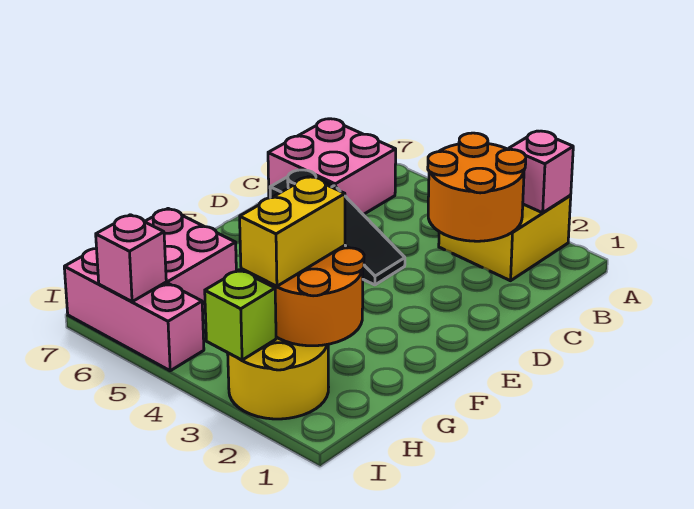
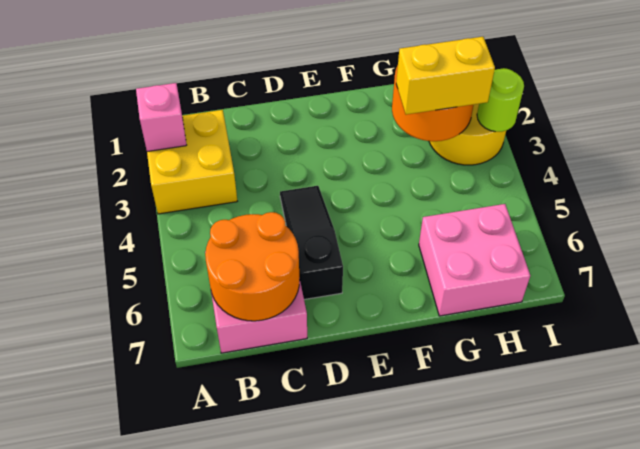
orange 2x2 round brick [428,133,526,241] -> orange 2x2 round brick moved to [205,212,300,321]
lime 1x1 brick [205,270,276,360] -> lime 1x1 round brick [477,68,524,132]
pink 1x3 brick [64,249,204,371] -> none
pink 1x1 brick [96,215,166,302] -> none

